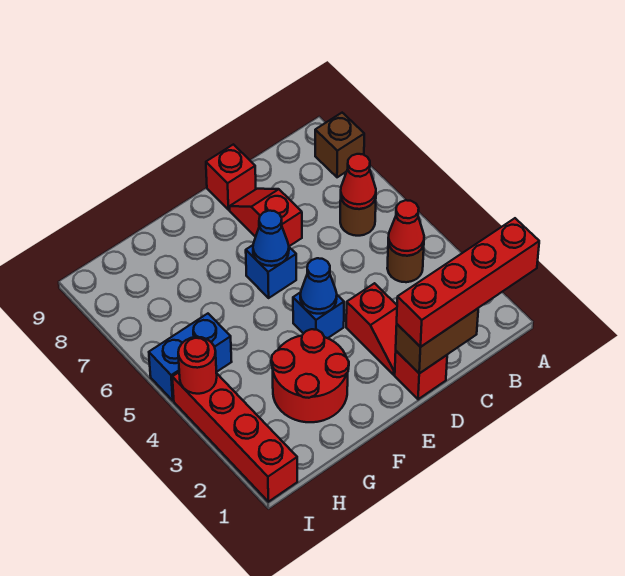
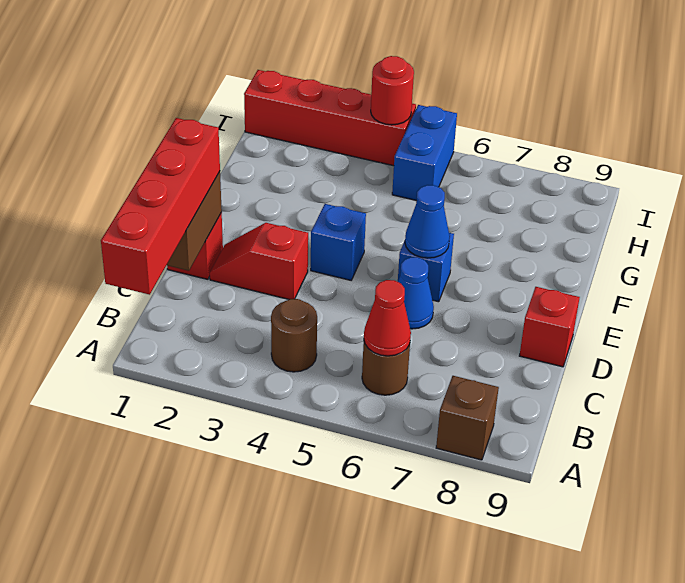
red 1x1 cone [388,200,424,256] -> none
red 1x2 slope [229,189,302,246] -> none
blue 1x1 cone [300,258,337,314] -> blue 1x1 cone moved to [398,257,434,329]
red 2x2 round brick [271,329,349,422] -> none

